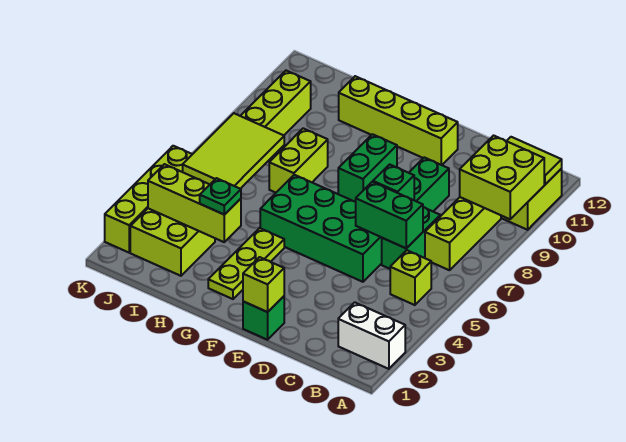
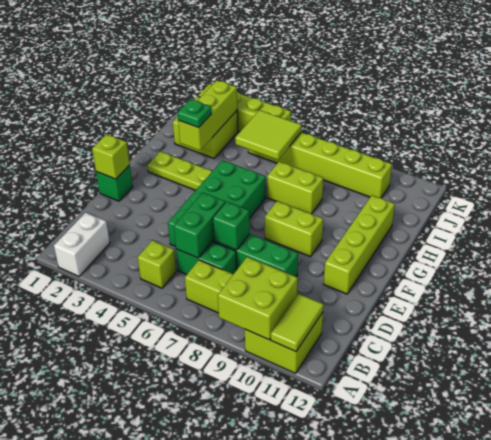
green 1x2 brick [338,134,397,202] -> lime 1x2 brick [265,201,323,257]
lime 2x3 tile [183,113,284,189] -> lime 2x2 tile [235,110,302,160]

